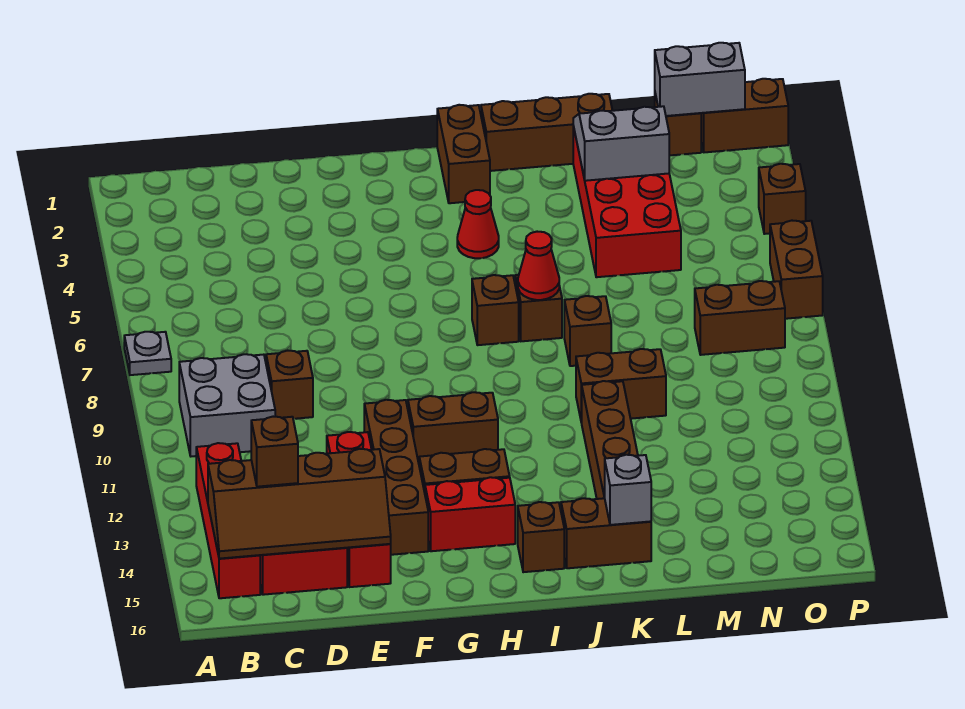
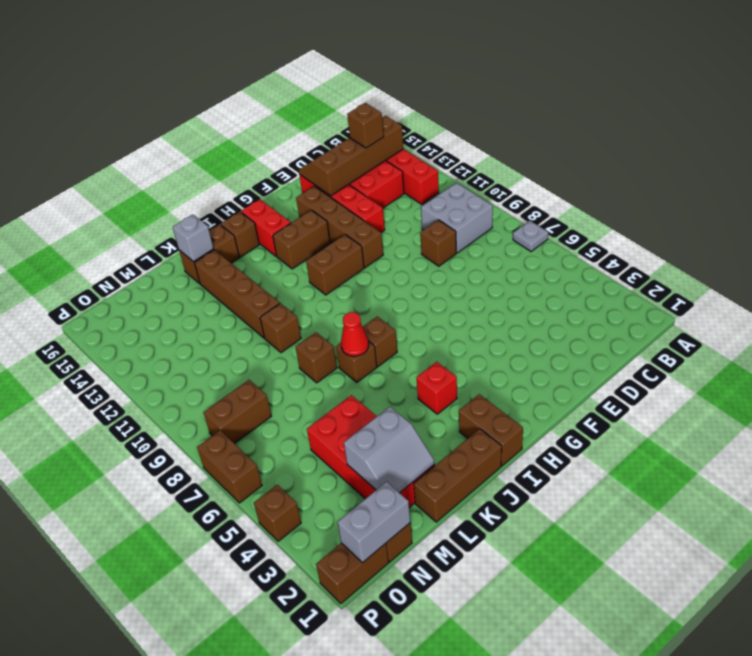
red 1x2 brick [425,477,515,551] -> red 1x2 brick turned to [241,199,291,256]
red 1x1 cone [457,190,499,258] -> red 1x1 brick [417,362,457,414]
brown 1x2 brick [576,349,666,423] -> brown 1x1 brick [260,303,301,353]

